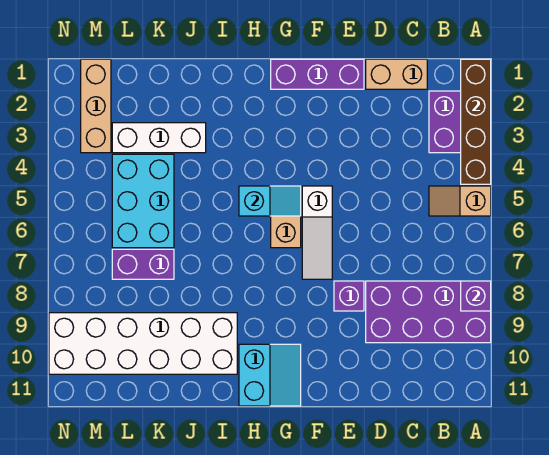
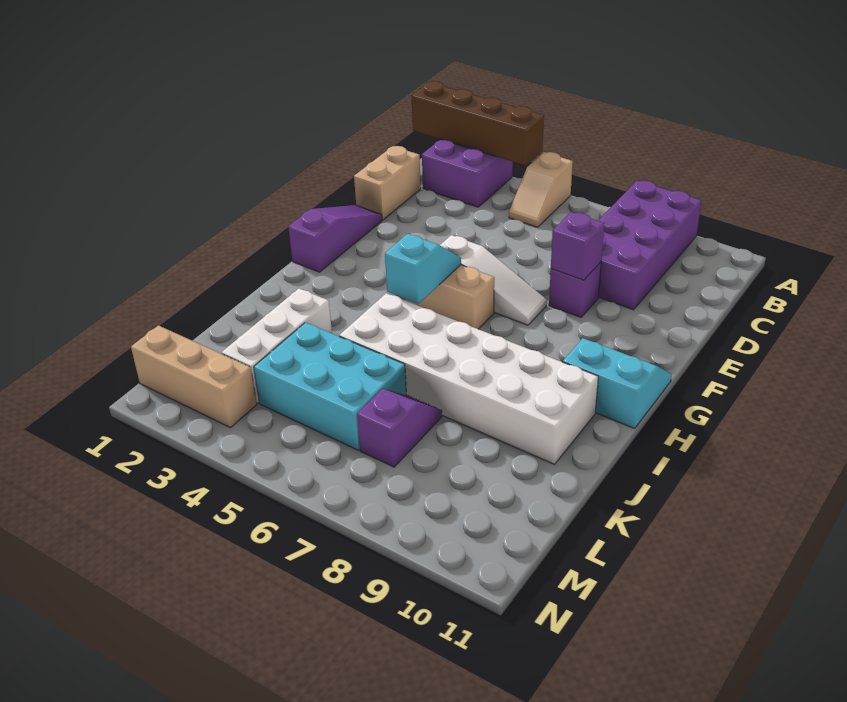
purple 1x1 brick [461,281,491,311] -> purple 1x1 brick moved to [551,212,605,280]
purple 1x3 brick [271,59,364,89] -> purple 1x3 slope [288,205,382,272]
white 2x6 brick [49,313,237,374] -> white 2x6 brick turned to [339,293,598,464]
purple 1x2 brick [112,249,174,279] -> purple 1x2 slope [357,389,442,467]

